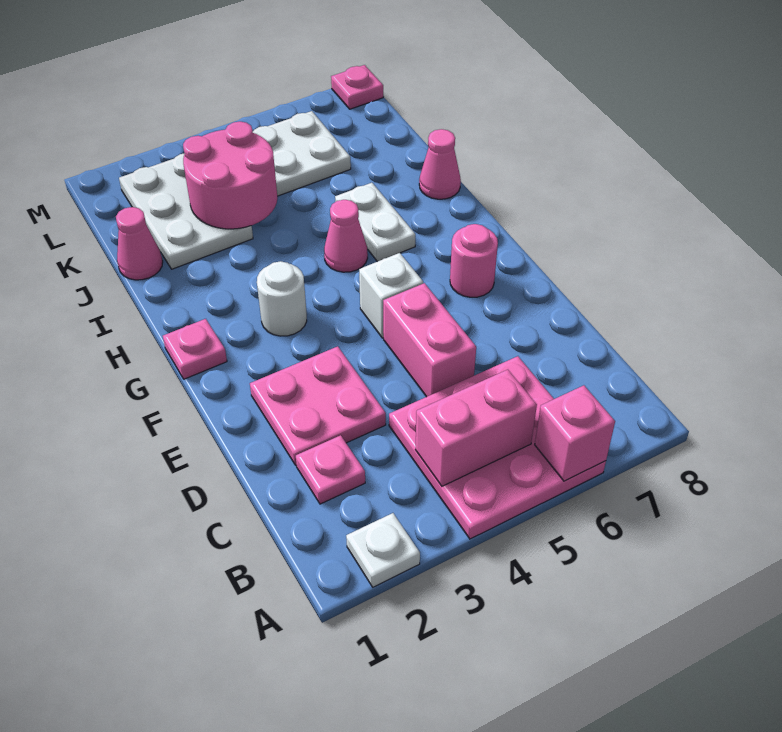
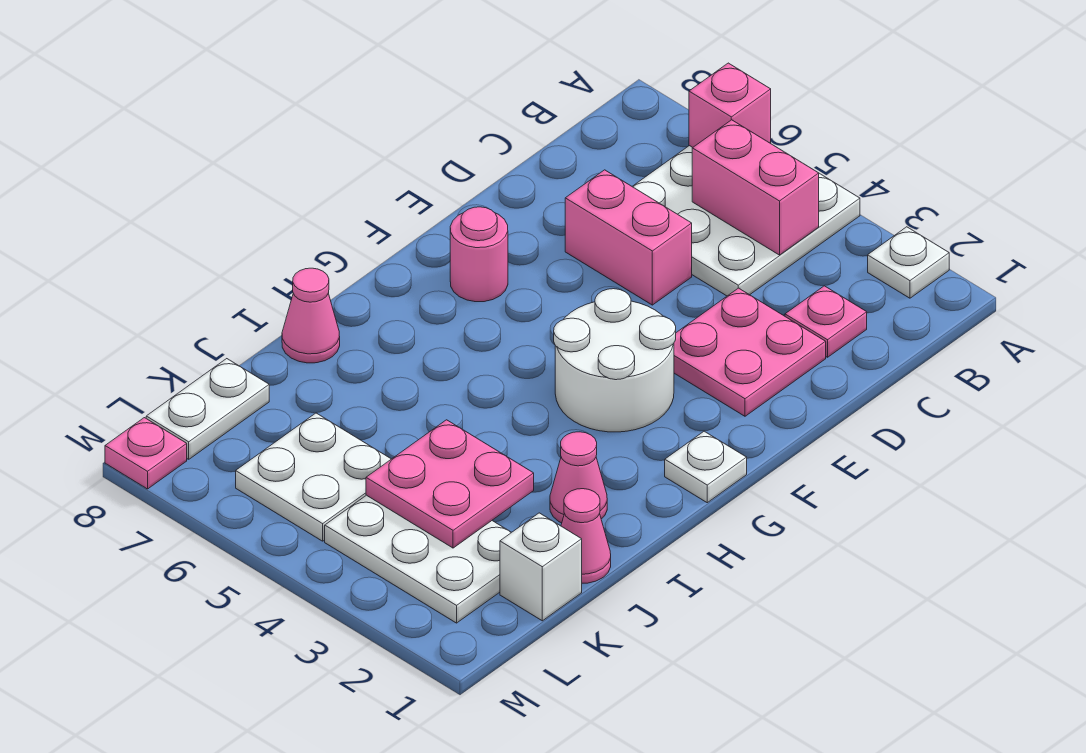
pink 3x3 plate [389,356,606,539] -> white 3x3 plate [632,146,860,296]
pink 1x2 brick [383,283,476,397] -> pink 1x2 brick turned to [565,170,692,305]
white 1x1 brick [359,253,423,338] -> white 1x1 brick moved to [500,513,582,621]
pink 1x1 plate [163,319,227,379] -> white 1x1 plate [665,431,747,503]
white 1x1 round brick [257,261,307,336] -> white 2x2 round brick [554,289,676,432]
pink 1x1 cone [324,200,368,272] -> pink 1x1 cone moved to [550,432,607,523]
white 1x2 plate [335,183,415,261] -> white 1x2 plate moved to [146,359,269,459]
white 2x3 plate [119,154,253,269] -> white 2x3 plate turned to [325,495,512,623]
pink 2x2 round brick [183,122,277,229] -> pink 2x2 plate [366,420,534,548]

